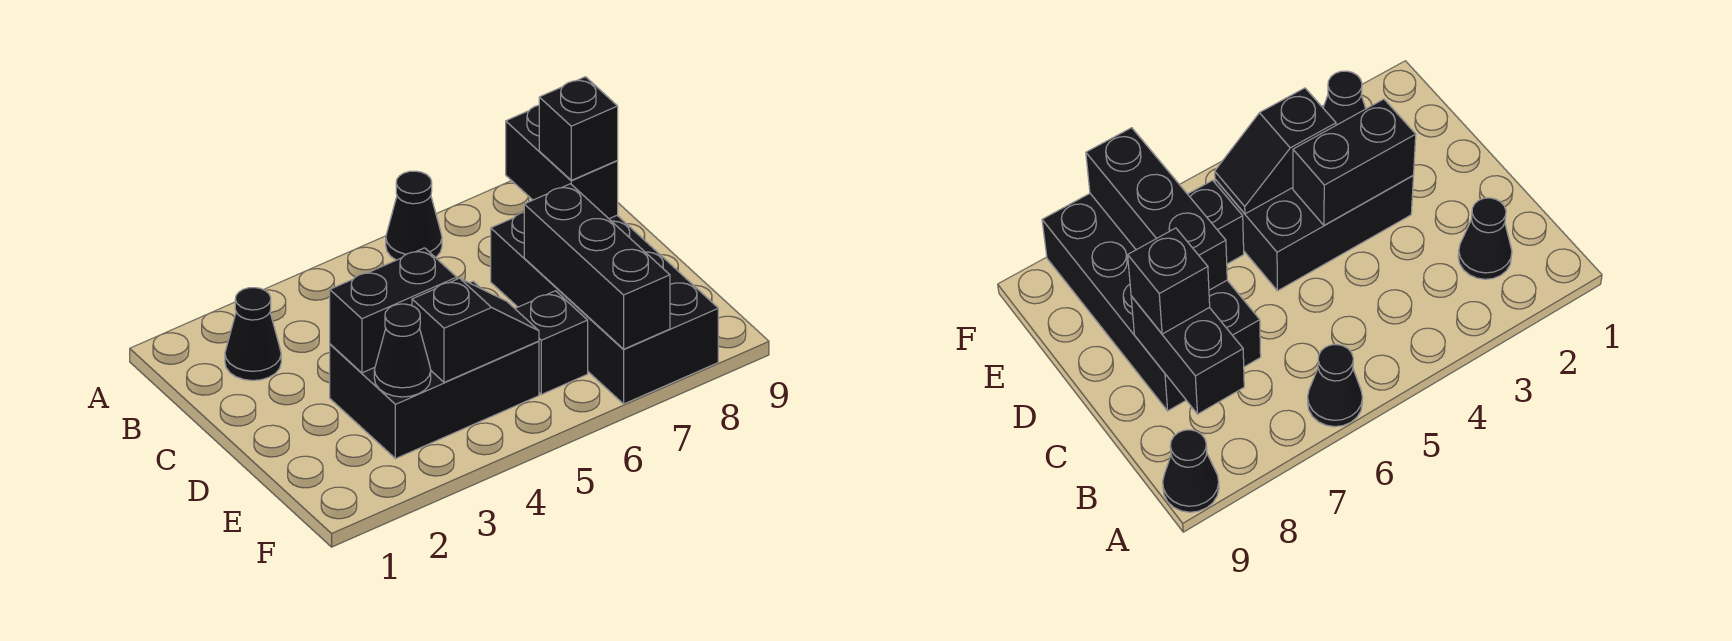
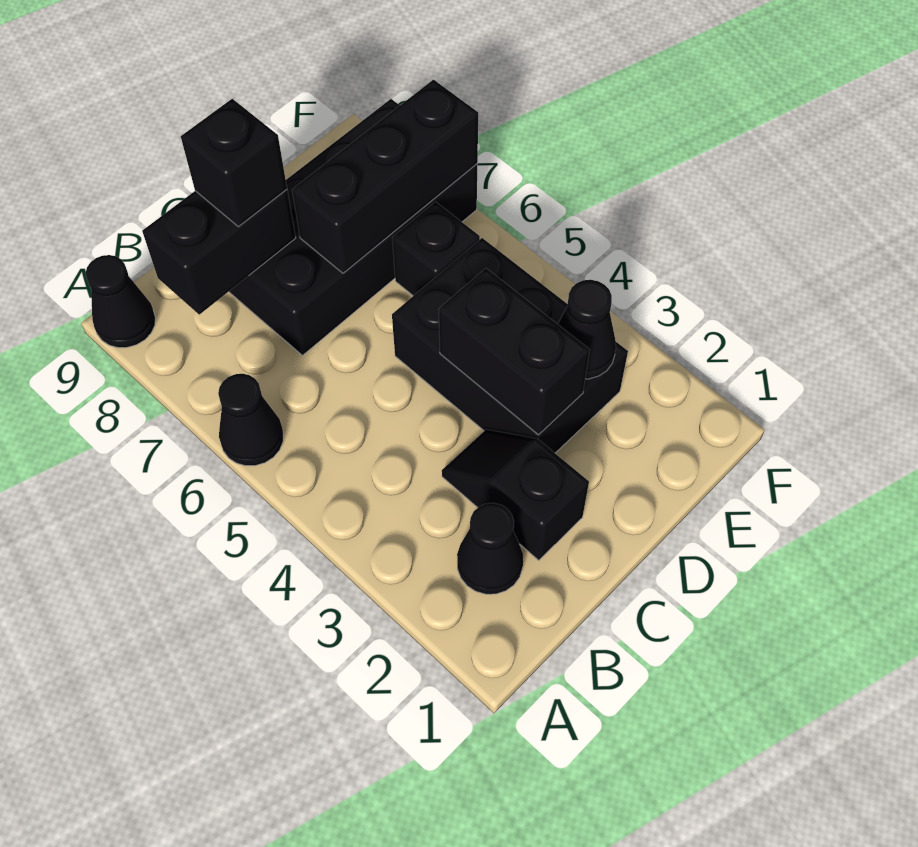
black 1x2 slope [412,278,539,382] -> black 1x2 slope moved to [442,429,589,560]

